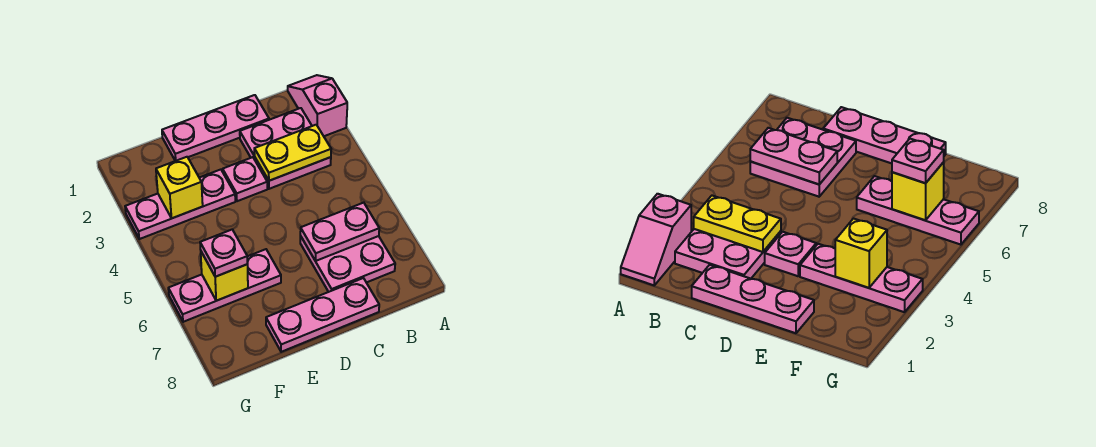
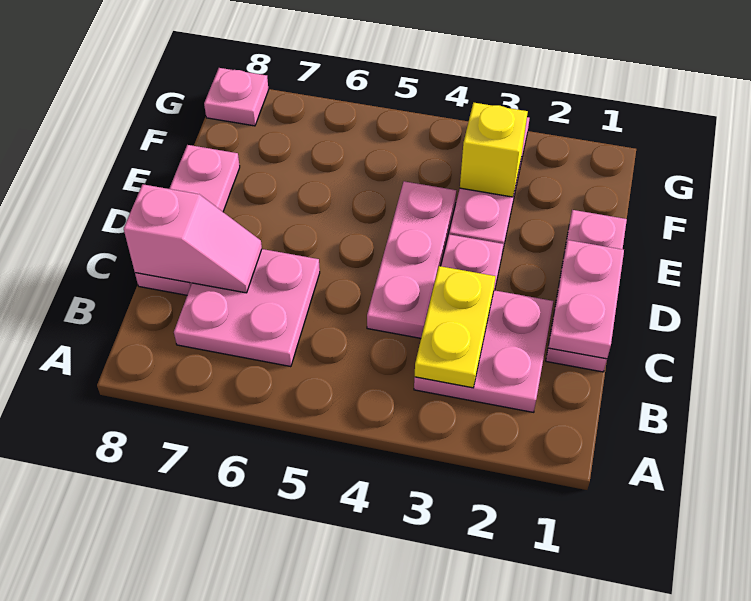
pink 1x2 slope [288,75,347,136] -> pink 1x2 slope moved to [124,184,262,293]
pink 1x2 plate [300,203,379,261] -> pink 1x2 plate moved to [548,240,624,359]
pink 1x3 plate [168,249,281,322] -> pink 1x3 plate moved to [367,181,456,338]
yellow 1x1 brick [201,252,248,301] -> none
pink 1x1 plate [200,229,248,277] -> pink 1x1 plate moved to [204,68,269,126]

